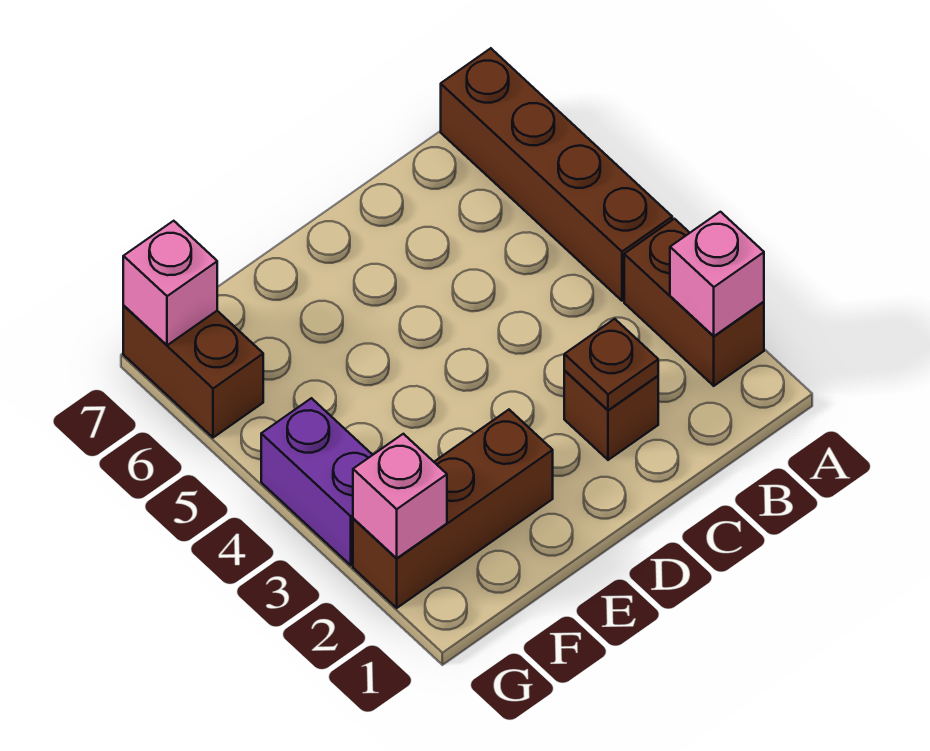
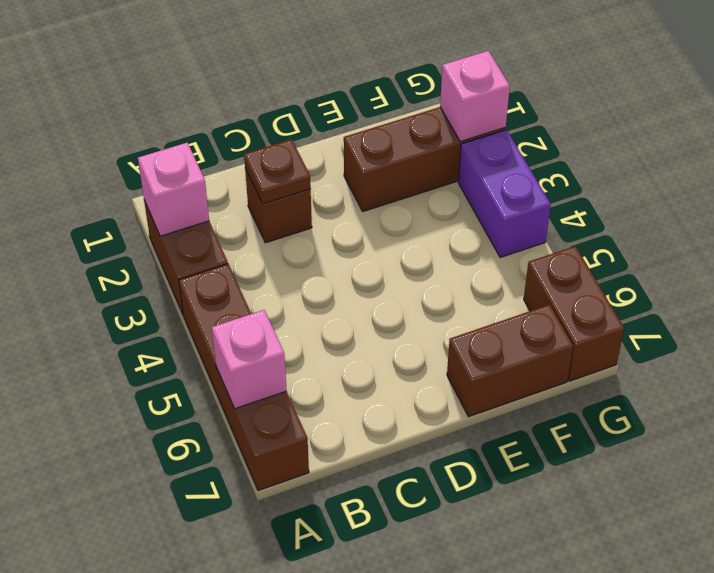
none -> brown 1x2 brick [447,305,573,417]
pink 1x1 brick [123,221,217,345] -> pink 1x1 brick moved to [212,310,287,409]

